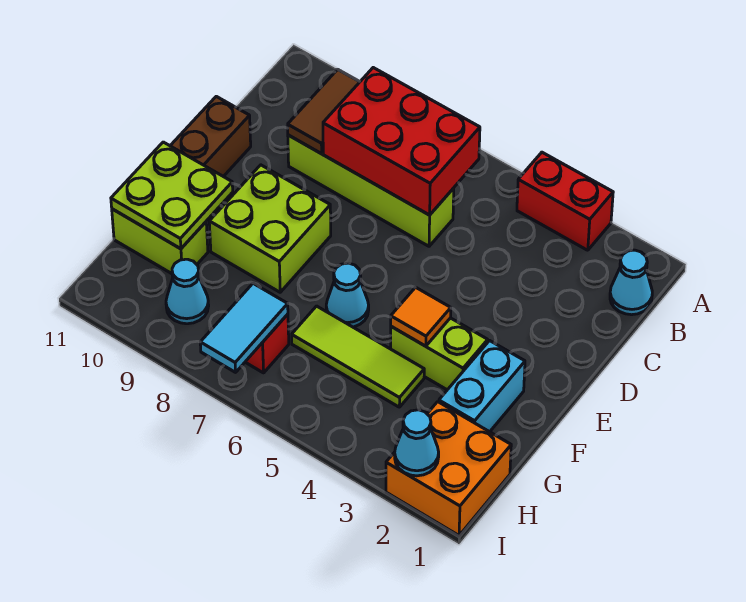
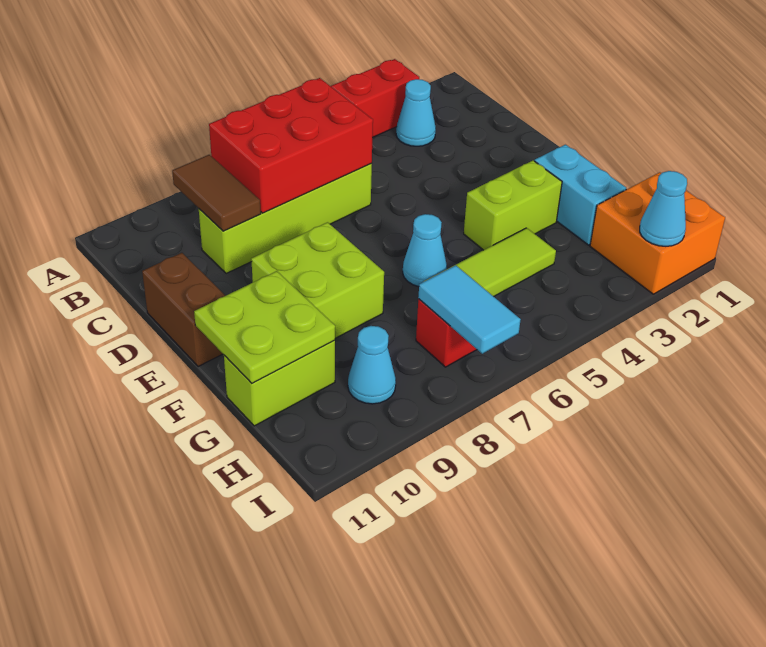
cyan 1x1 cone [610,250,652,315] -> cyan 1x1 cone moved to [396,79,436,146]
orange 1x1 tile [391,287,451,346] -> none

